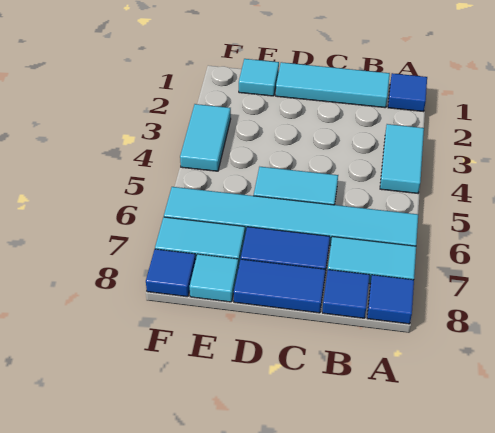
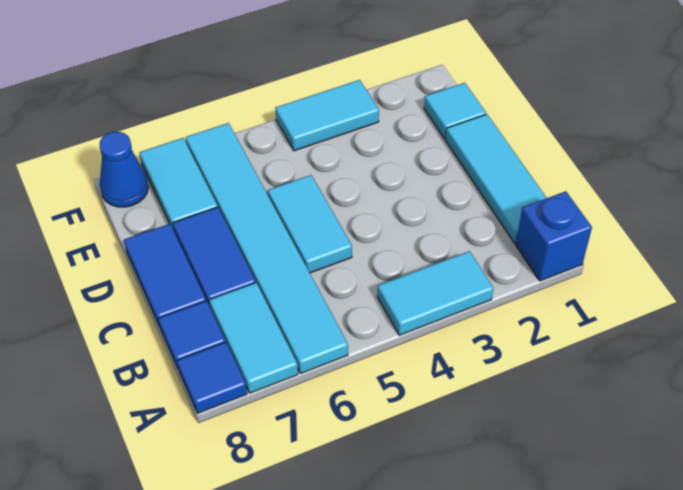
blue 1x1 tile [388,73,427,112] -> blue 1x1 brick [516,191,592,281]
cyan 1x1 tile [190,254,238,302] -> none
blue 1x1 tile [146,249,196,297] -> blue 1x1 cone [100,132,148,207]

